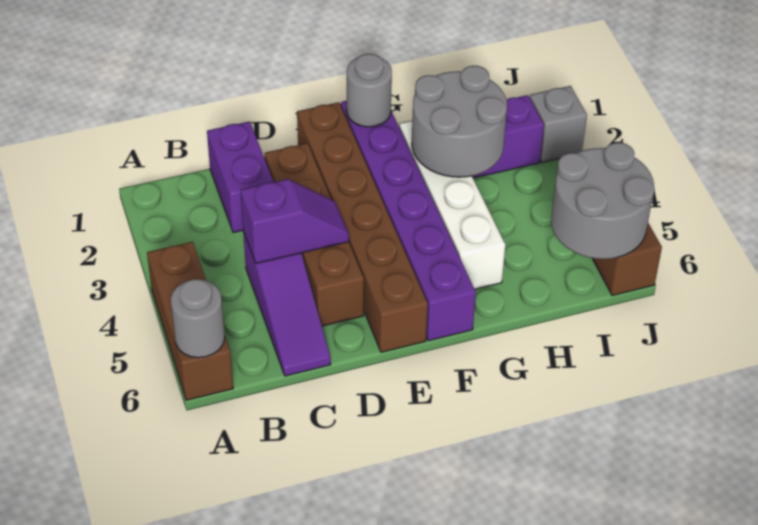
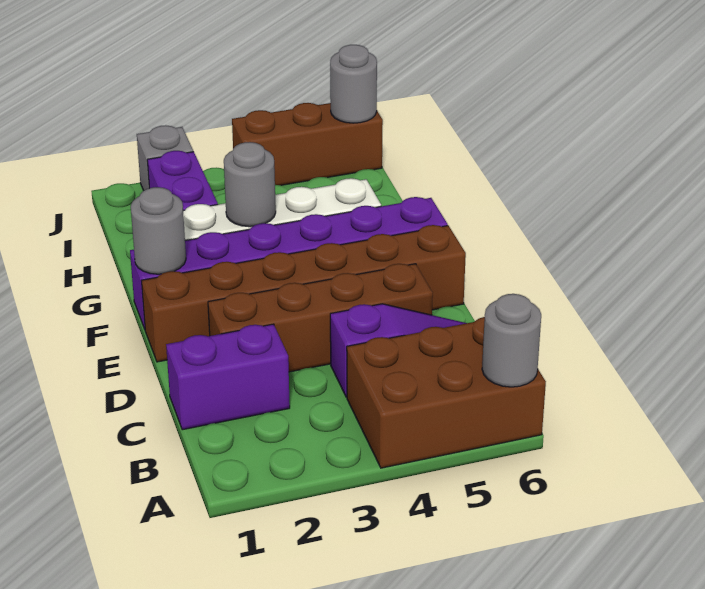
brown 1x3 brick [147,242,233,400] -> brown 2x3 brick [347,317,546,468]
purple 1x2 slope [241,179,349,263] -> none
grey 2x2 round brick [412,66,507,177] -> grey 1x1 round brick [224,142,276,227]
grey 2x2 round brick [551,143,655,259] -> grey 1x1 round brick [330,45,377,123]

